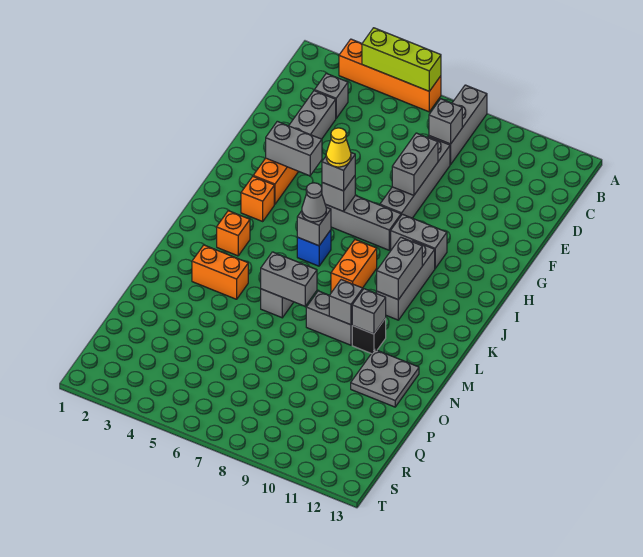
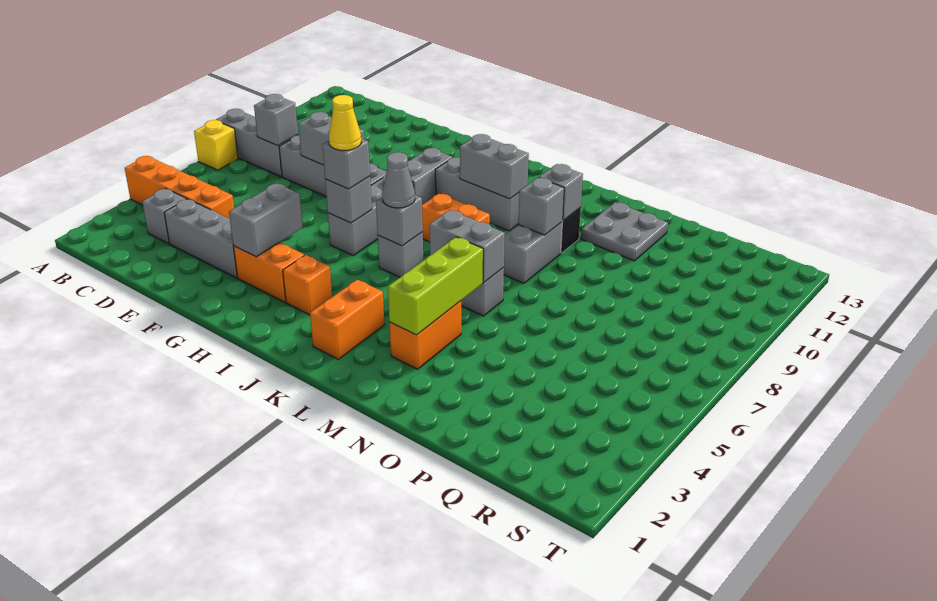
orange 1x4 brick [339,39,441,112] -> orange 1x4 brick turned to [125,156,234,219]
lime 1x3 brick [362,28,441,91] -> lime 1x3 brick moved to [388,237,483,335]
none -> yellow 1x1 brick [194,120,238,170]
blue 1x1 brick [297,230,331,266] -> grey 1x1 brick [378,232,423,277]
orange 1x1 brick [217,211,250,256] -> orange 1x2 brick [310,280,384,359]
grey 1x2 brick [261,252,317,306] -> grey 1x2 brick turned to [429,210,505,282]

